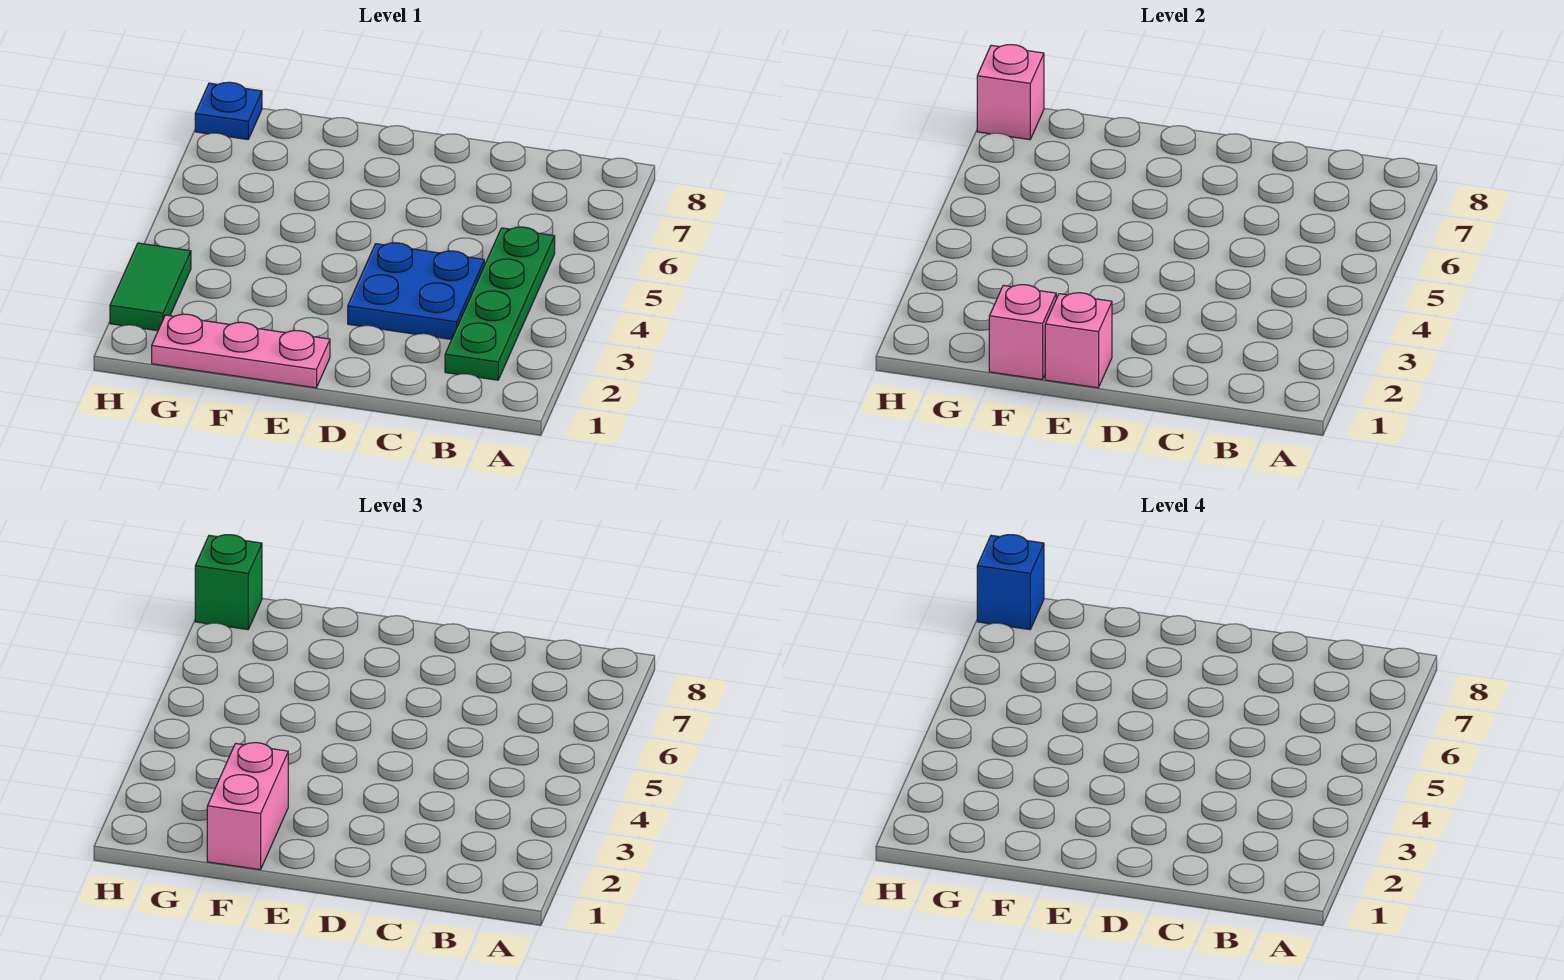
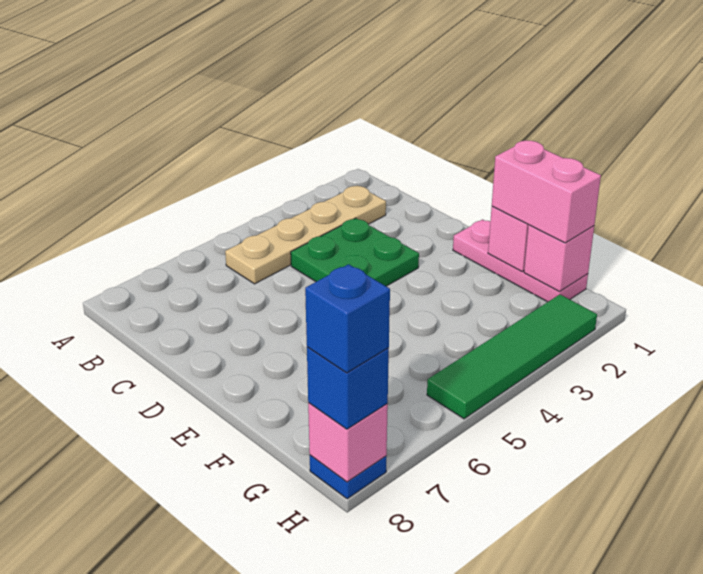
green 1x4 plate [445,227,555,380] -> tan 1x4 plate [225,186,386,284]
blue 2x2 plate [348,243,484,339] -> green 2x2 plate [291,218,419,286]
pink 1x1 brick [1045,293,1112,388] -> pink 1x1 brick moved to [524,225,594,292]
pink 1x2 brick [207,743,288,870] -> pink 1x2 brick turned to [492,140,601,243]
green 1x2 tile [110,243,191,331] -> green 1x4 tile [427,294,597,419]
green 1x1 brick [195,535,262,630] -> blue 1x1 brick [307,347,389,429]

